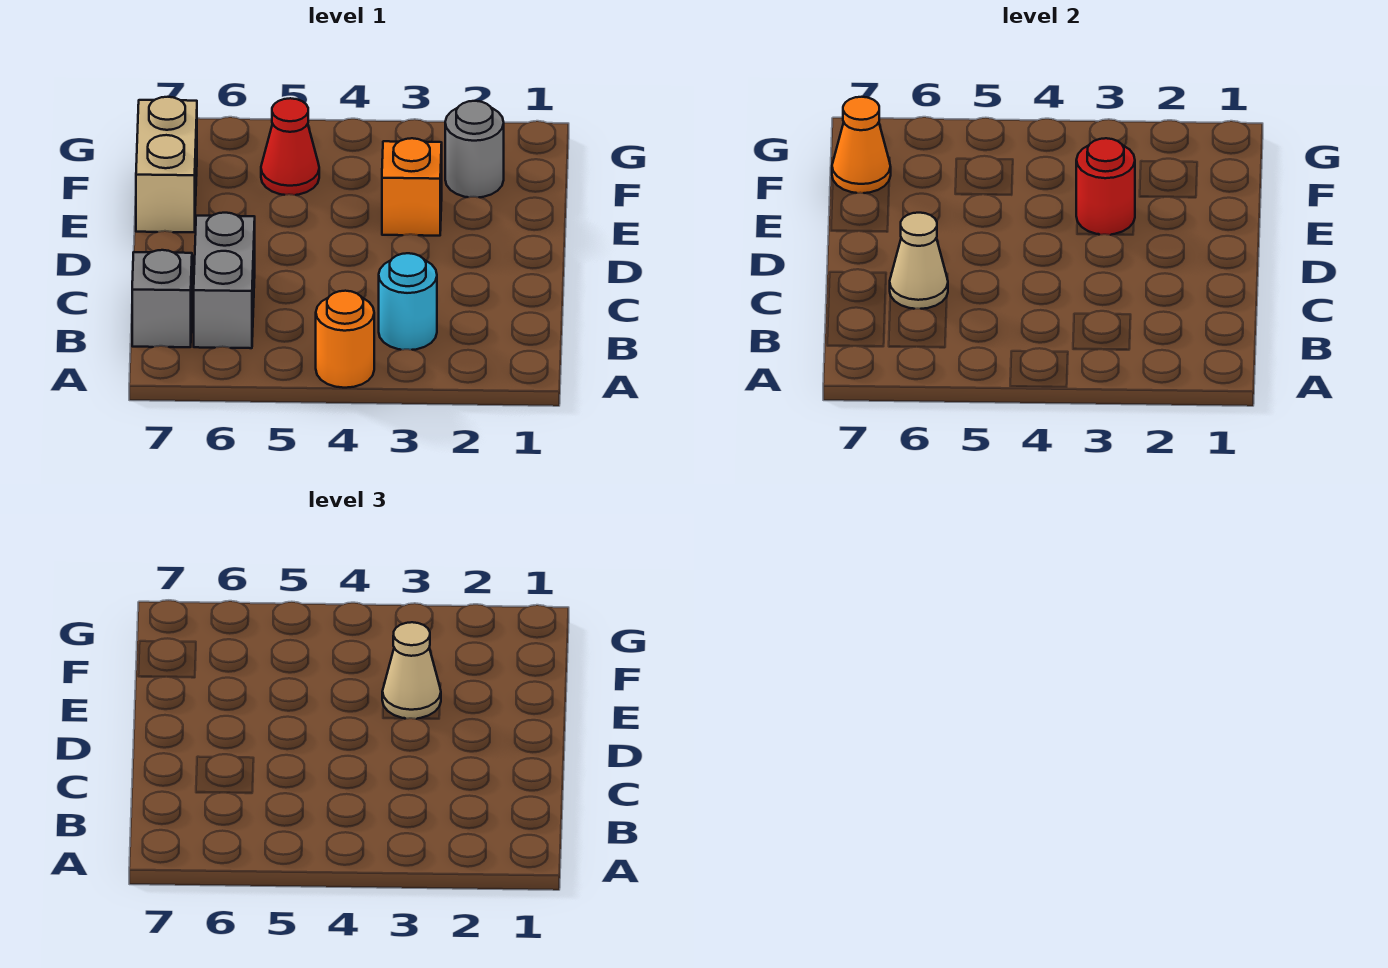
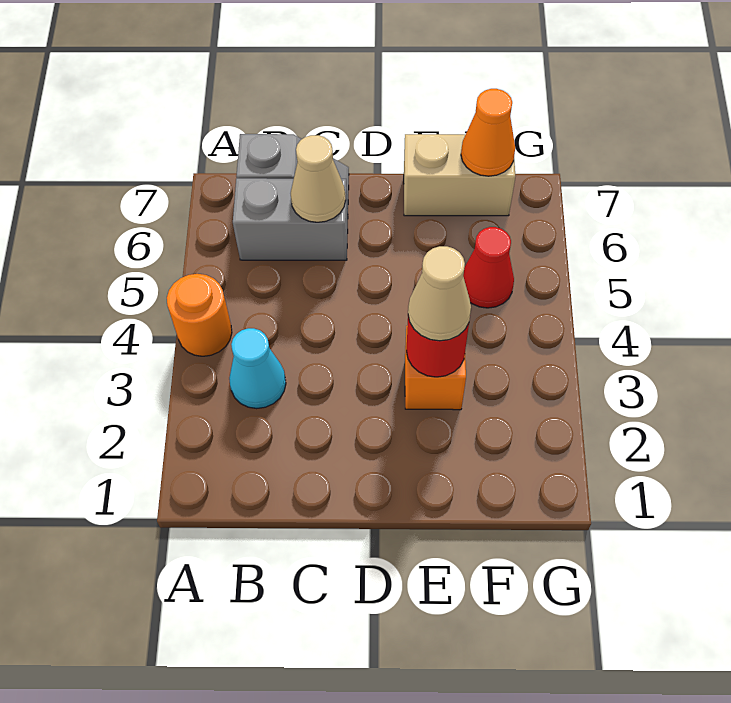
cyan 1x1 round brick [379,253,437,350] -> cyan 1x1 cone [229,328,286,409]
grey 1x1 round brick [445,101,504,197] -> none

